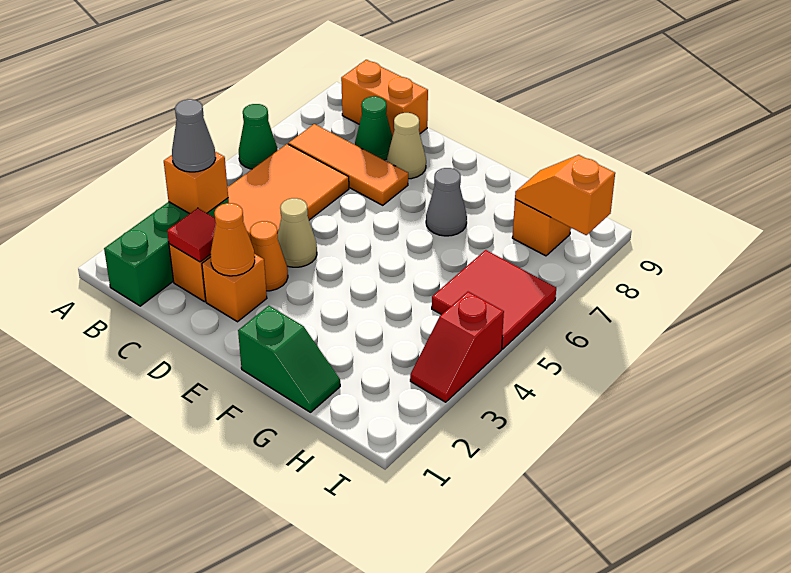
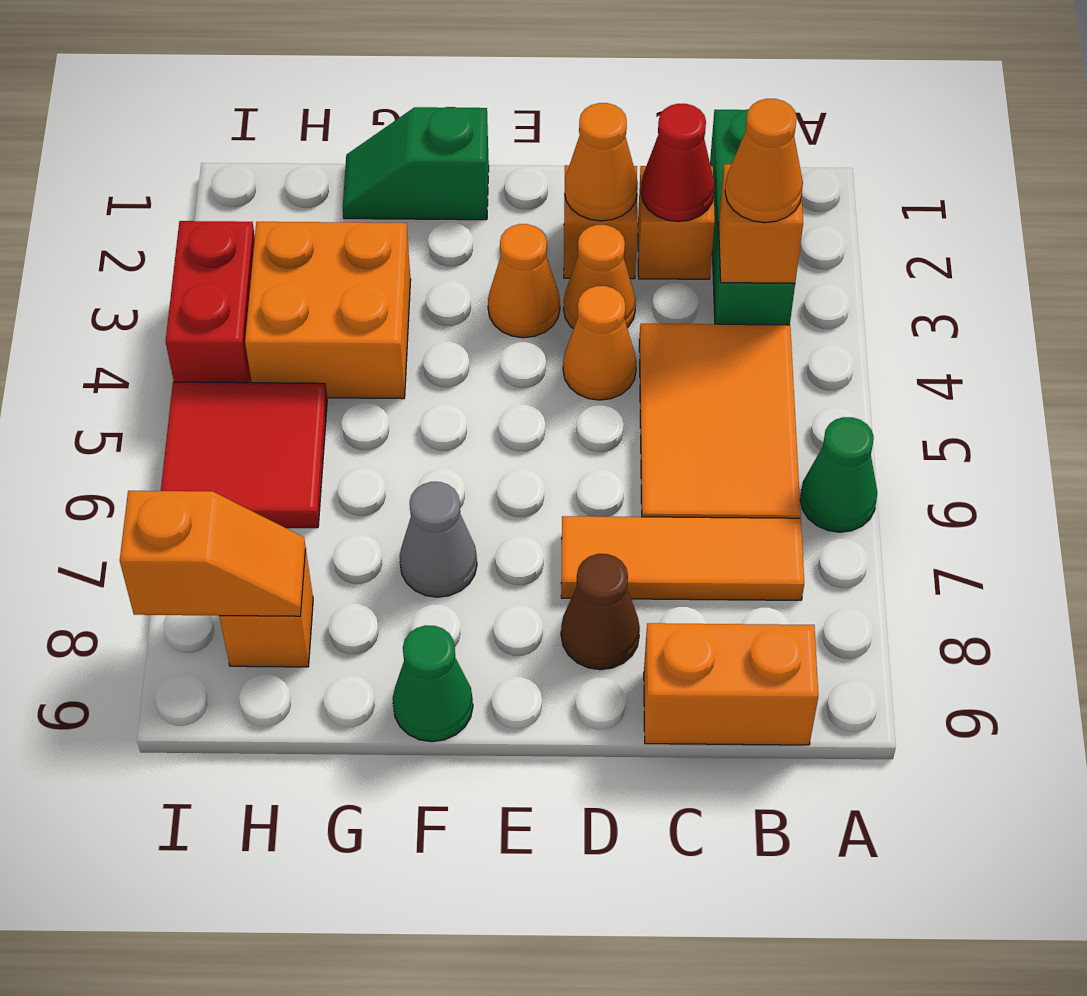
grey 1x1 cone [172,99,216,172] -> orange 1x1 cone [725,99,803,223]
red 1x1 tile [167,208,216,262] -> red 1x1 cone [641,104,715,222]
green 1x1 cone [355,96,392,160] -> green 1x1 cone moved to [393,625,473,742]
tan 1x1 cone [277,198,317,267] -> orange 1x1 cone [563,286,637,400]
tan 1x1 cone [387,113,426,179] -> brown 1x1 cone [561,554,640,670]
none -> orange 1x1 cone [488,224,560,338]
none -> orange 2x2 brick [245,222,411,399]
red 1x2 slope [410,292,504,402] -> red 1x2 brick [166,221,255,383]

